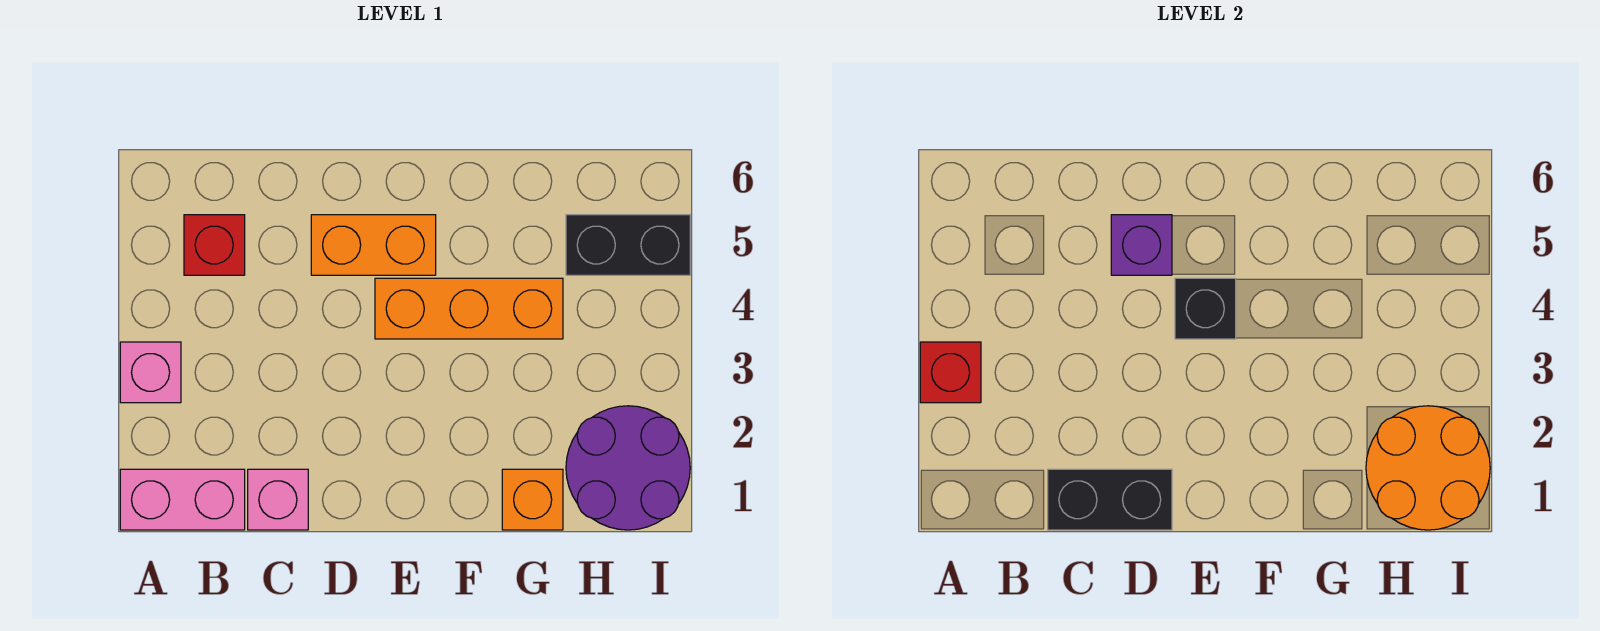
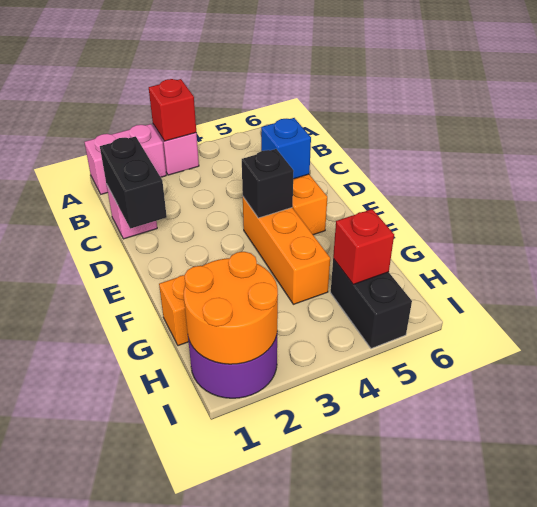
pink 1x2 brick [120,469,245,530] -> pink 1x2 brick turned to [85,124,166,194]
red 1x1 brick [184,215,245,275] -> red 1x1 brick moved to [333,209,394,284]
purple 1x1 brick [1111,215,1172,275] -> blue 1x1 brick [261,118,311,179]

